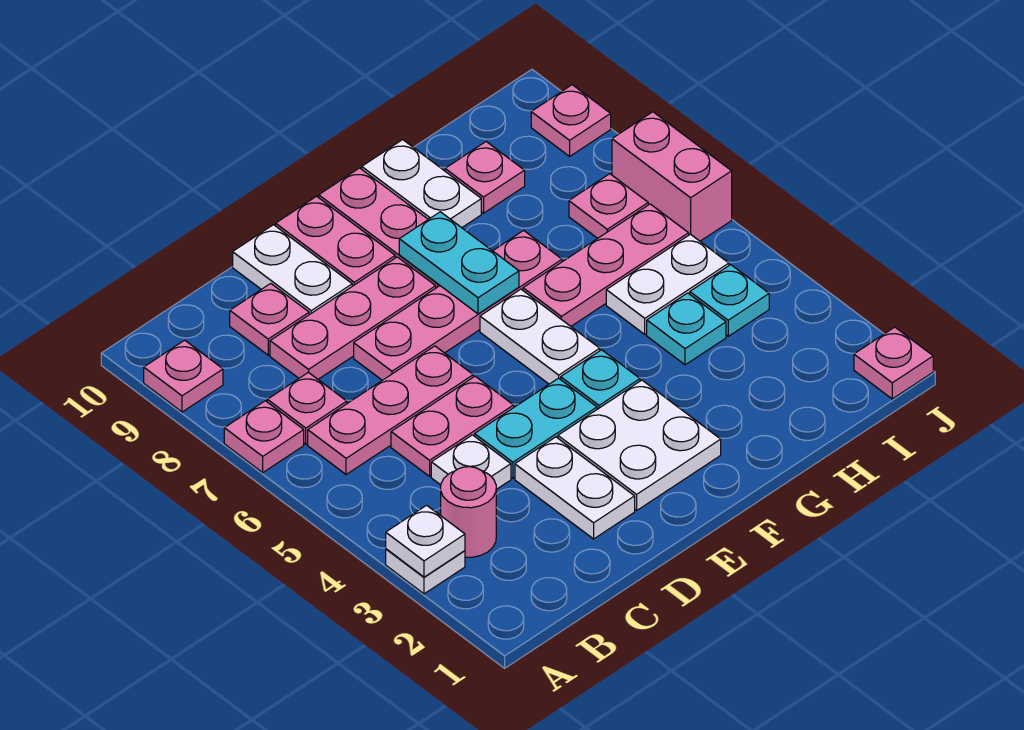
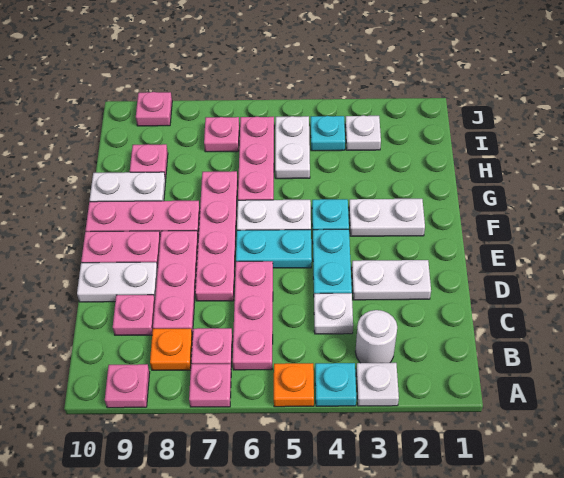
white 1x1 plate [386,505,465,577] -> white 1x1 plate moved to [345,115,381,150]
none -> orange 1x1 plate [274,363,314,407]
pink 1x1 round brick [441,467,496,557] -> white 1x1 round brick [355,310,397,363]
none -> orange 1x1 plate [150,329,193,370]
pink 1x2 plate [391,376,514,476] -> none
white 2x2 plate [558,380,721,510] -> white 1x2 plate [349,199,425,236]
cyan 1x2 plate [399,212,519,314] -> cyan 1x2 plate moved to [236,230,312,268]
cyan 1x1 plate [647,293,726,365] -> cyan 1x1 plate moved to [315,363,356,406]
pink 1x1 plate [854,327,933,399] -> none
pink 1x2 brick [612,112,732,241] -> none

